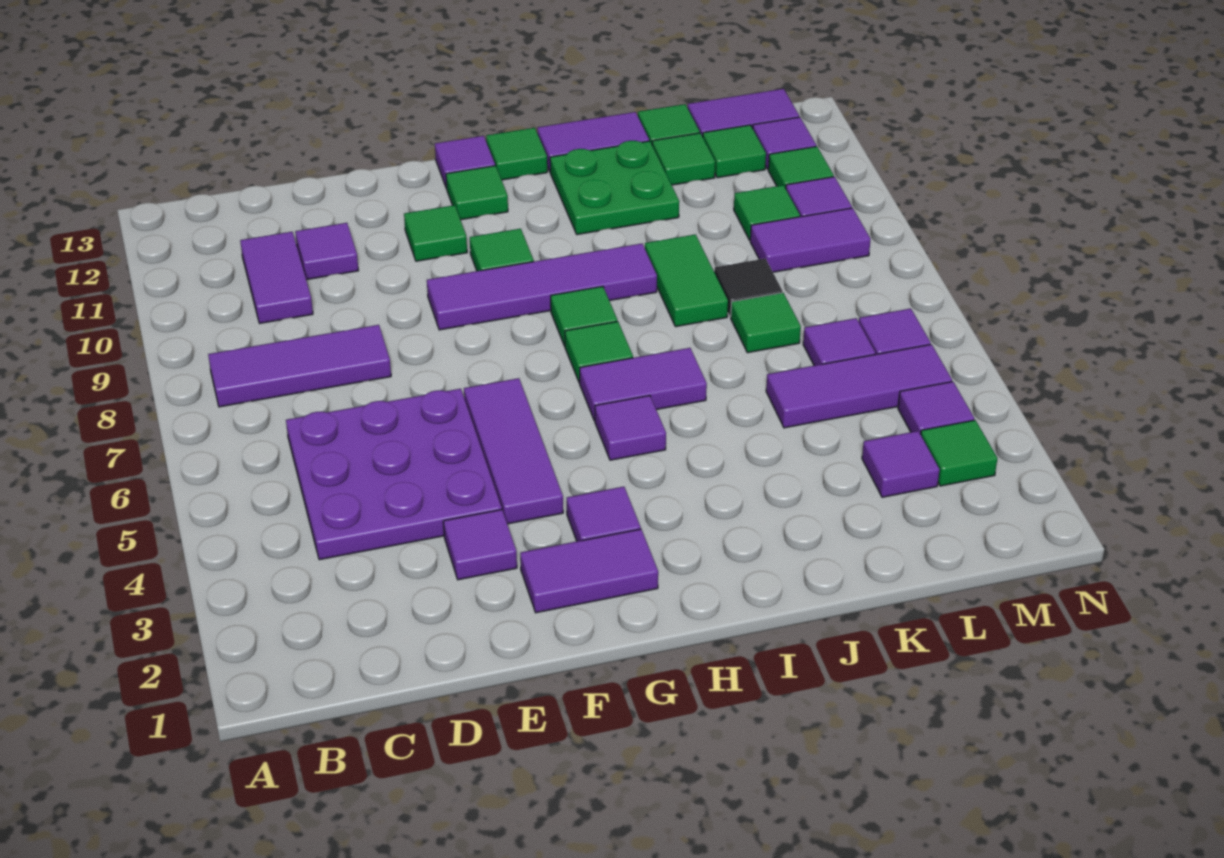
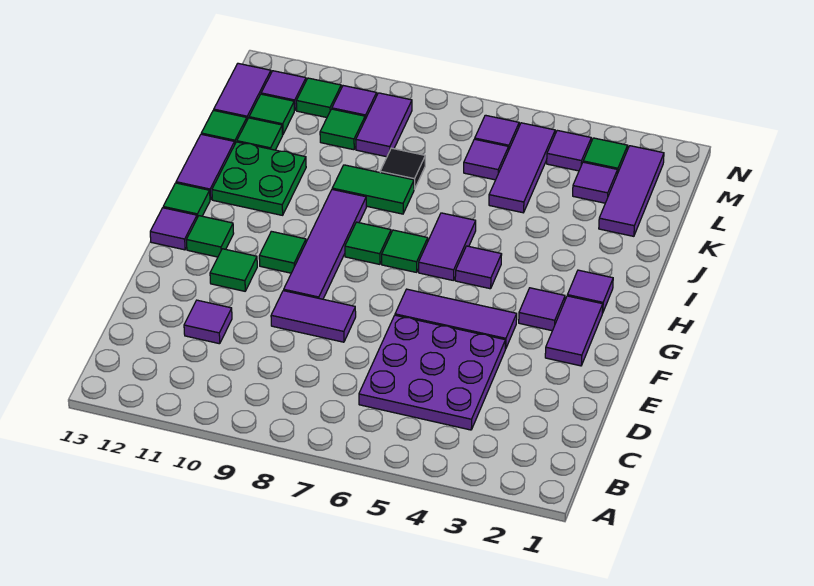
purple 1x3 tile [208,325,391,407] -> purple 1x3 tile moved to [599,146,664,236]
purple 1x2 tile [240,232,313,323] -> purple 1x2 tile moved to [271,291,356,342]
purple 1x1 tile [443,510,517,580] -> purple 1x1 tile moved to [567,270,613,313]
green 1x1 tile [731,293,801,353] -> none

